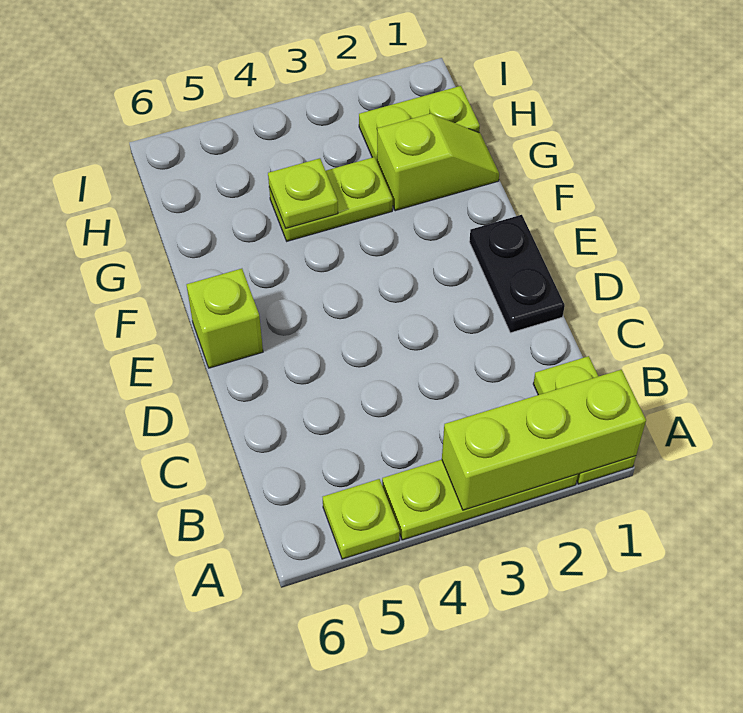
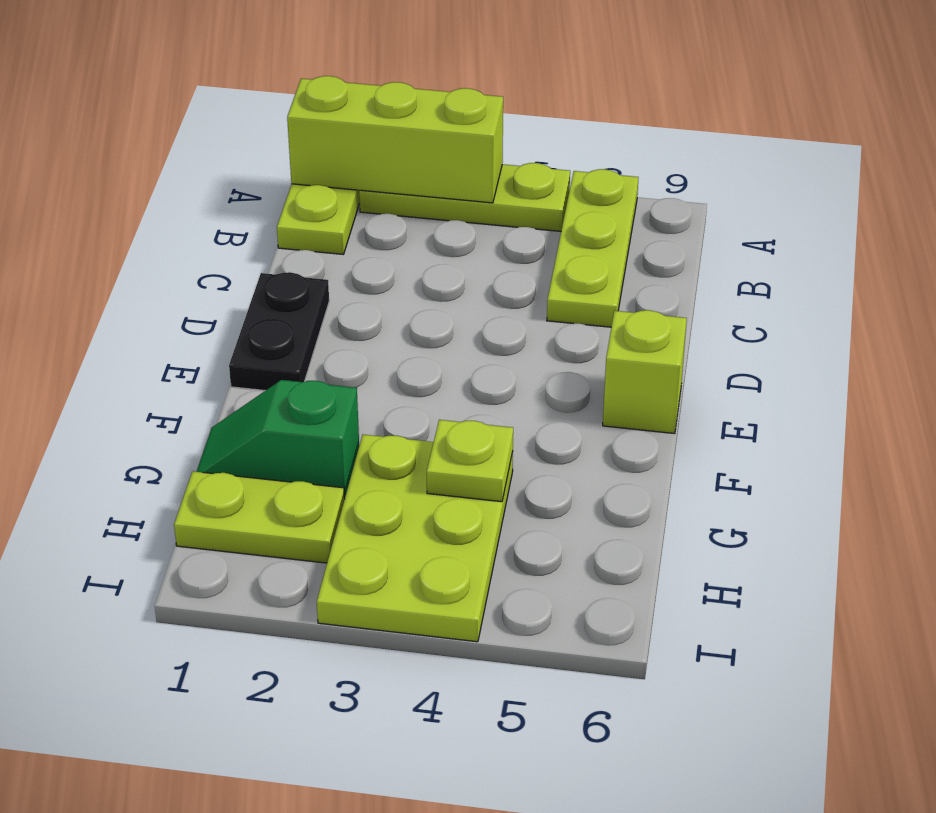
lime 1x1 plate [323,479,400,559] -> lime 1x3 plate [547,169,639,327]
lime 1x2 slope [377,114,499,211] -> green 1x2 slope [196,380,359,499]
lime 1x2 plate [269,157,393,241] -> lime 2x3 plate [317,434,513,642]

